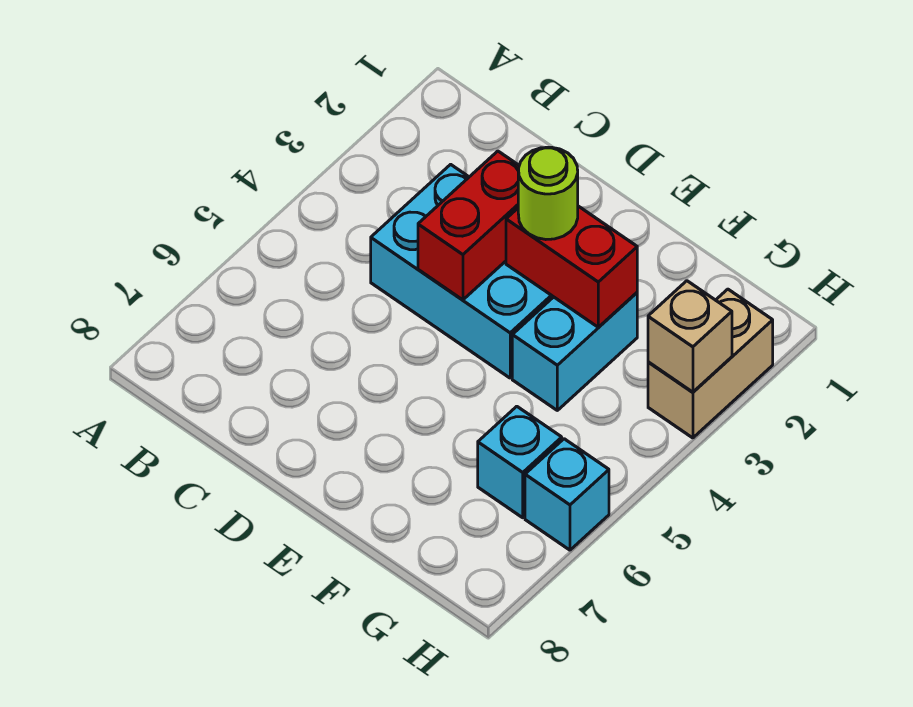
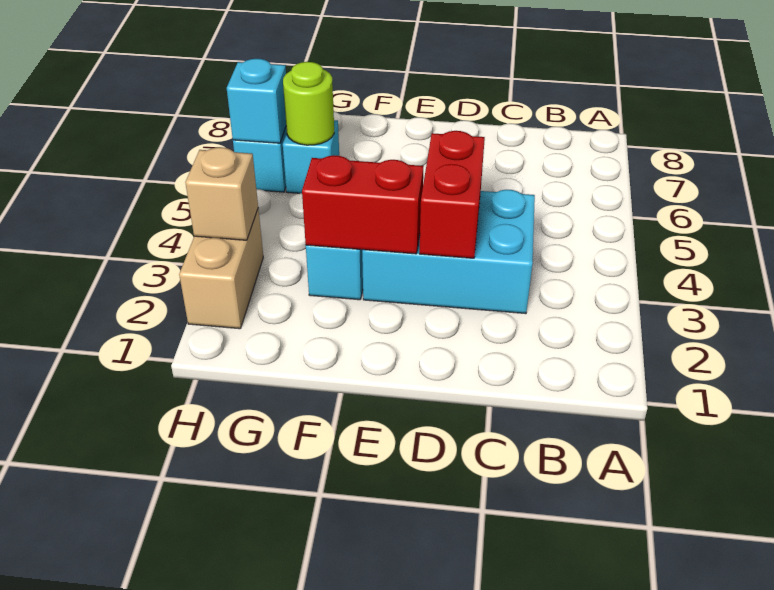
lime 1x1 round brick [518,147,578,240] -> lime 1x1 round brick moved to [283,62,334,145]
none -> cyan 1x1 brick [227,59,286,143]

